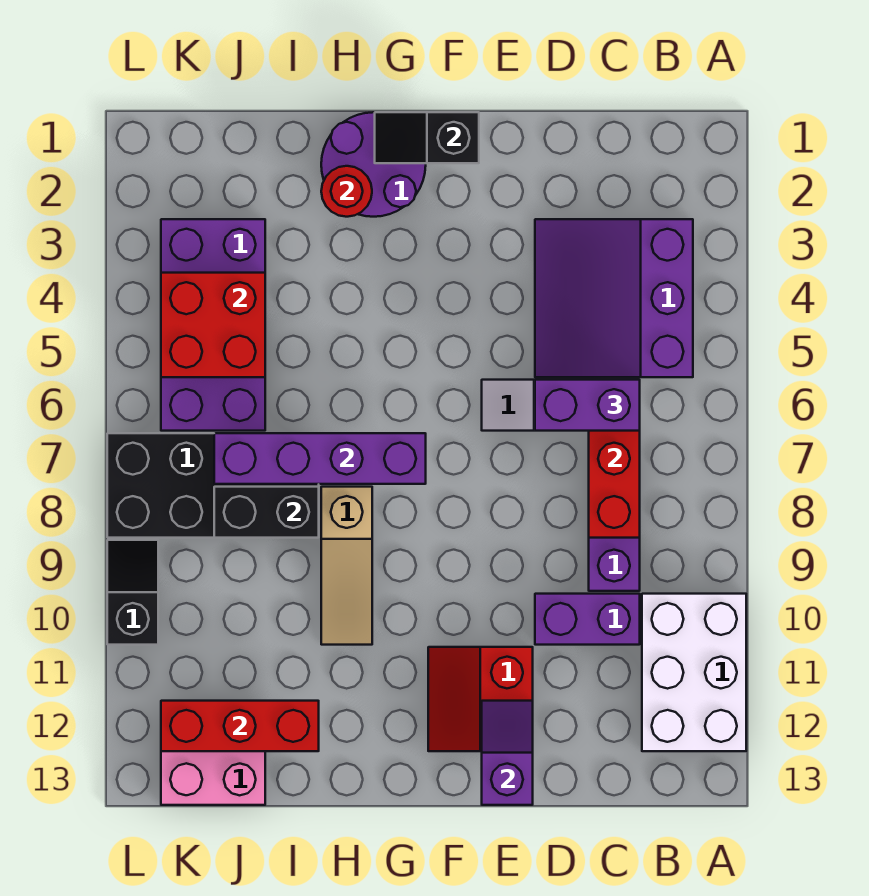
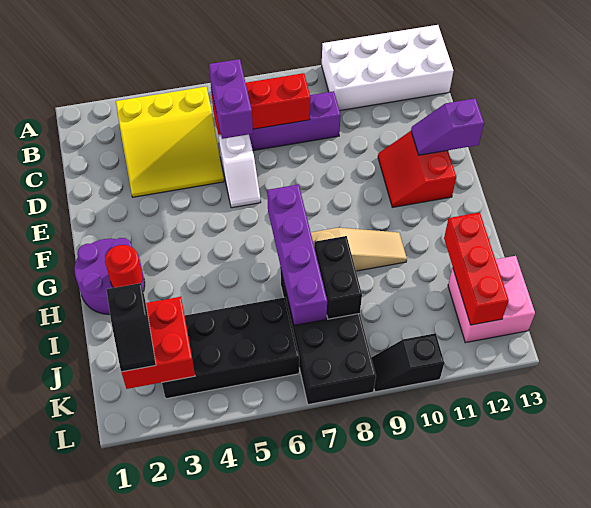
white 2x3 brick [642,594,746,751] -> white 2x4 brick [322,25,453,111]
purple 3x3 slope [535,219,693,377] -> yellow 3x3 slope [116,87,224,197]
purple 1x2 brick [535,594,640,645] -> none
red 2x2 slope [428,647,533,751] -> red 2x2 slope turned to [378,131,456,207]
black 1x2 slope [375,112,479,163] -> black 1x2 slope moved to [106,283,156,372]
purple 2x4 brick [161,219,265,431] -> black 2x4 brick [162,297,299,399]
red 2x2 brick [161,273,265,377] -> red 2x2 brick moved to [121,297,195,389]

